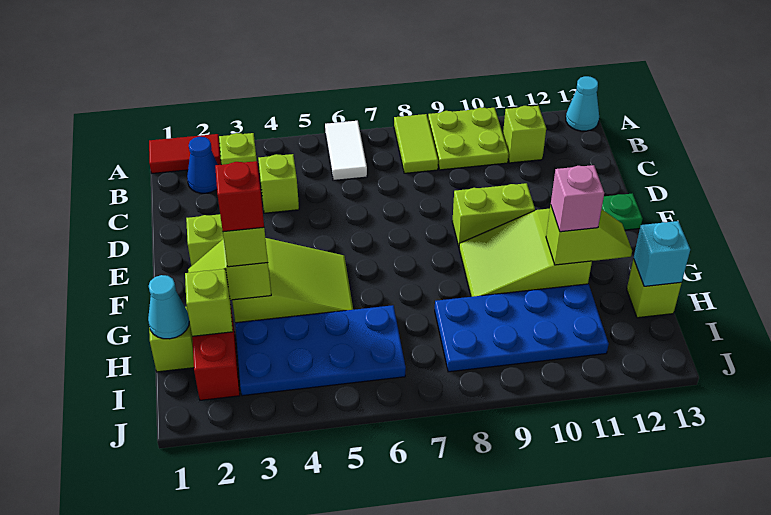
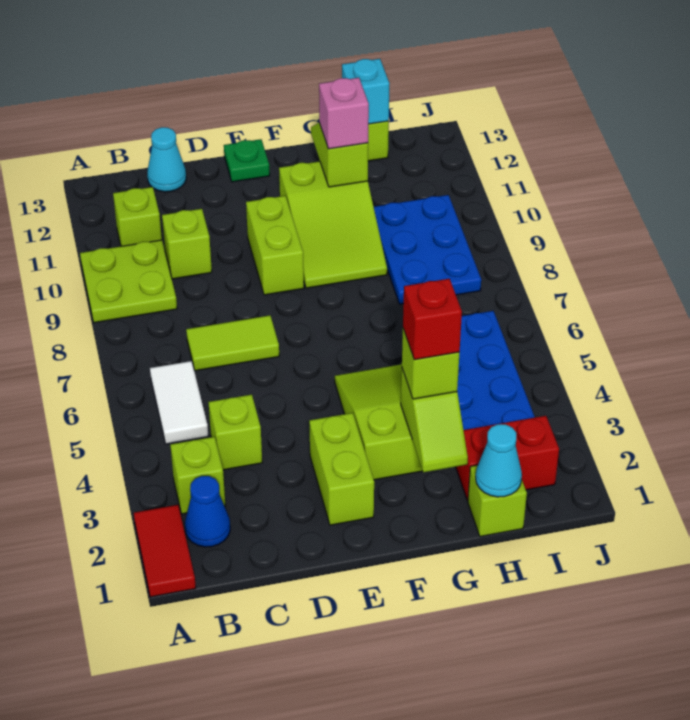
white 1x2 tile [325,121,367,181] -> white 1x2 tile turned to [150,361,208,444]
lime 1x2 tile [394,114,438,173] -> lime 1x2 tile moved to [186,315,279,371]
cyan 1x1 cone [566,76,599,131] -> cyan 1x1 cone moved to [147,127,186,192]
lime 1x1 brick [185,269,233,336] -> lime 1x1 brick moved to [162,209,212,279]
blue 2x4 plate [435,284,609,372] -> blue 2x3 plate [374,195,481,304]

